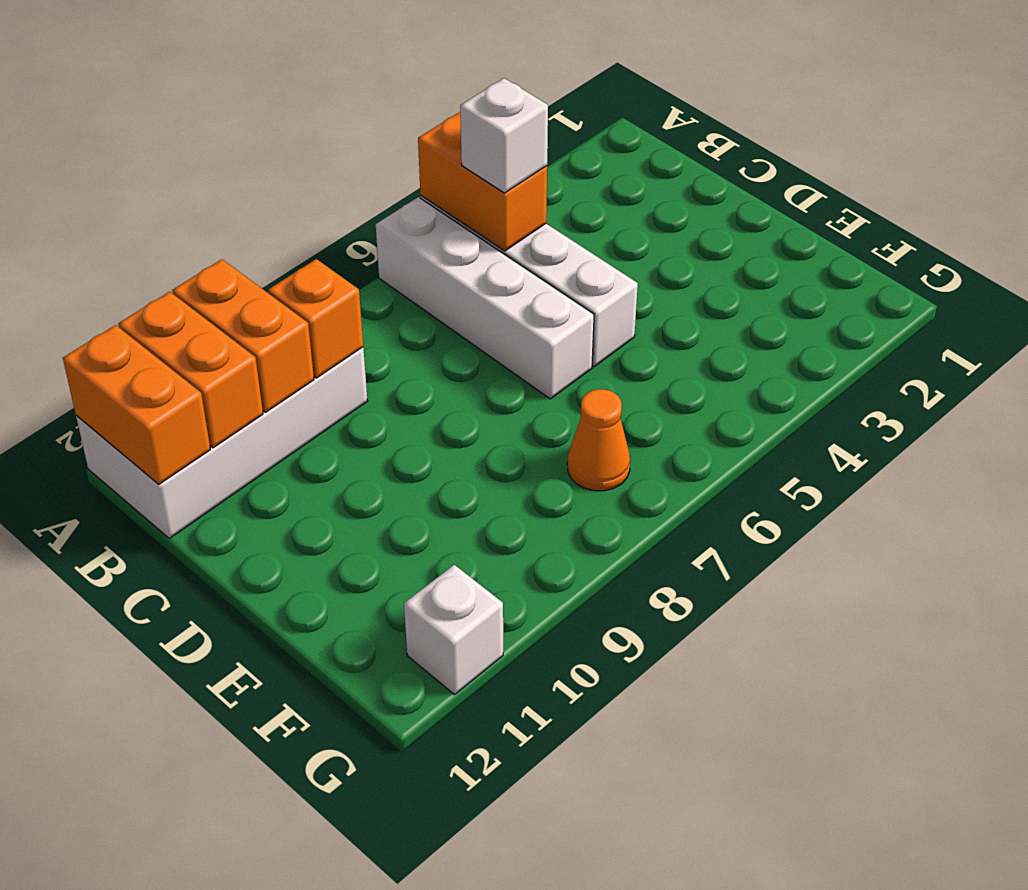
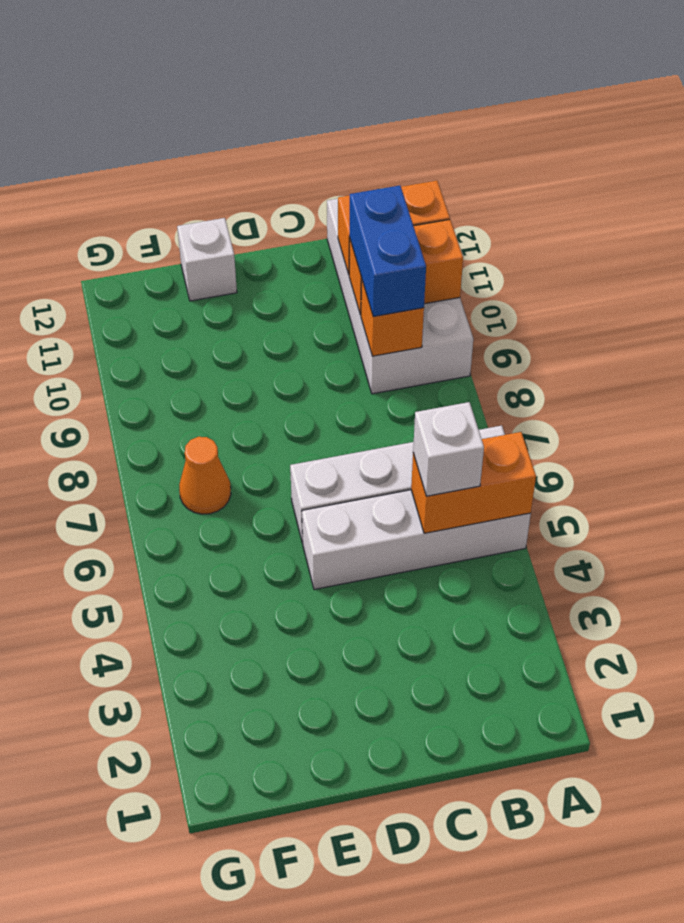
orange 1x2 brick [63,325,210,484] -> none
none -> blue 1x2 brick [350,186,426,317]
white 1x1 brick [404,565,503,695] -> white 1x1 brick moved to [177,218,237,301]

